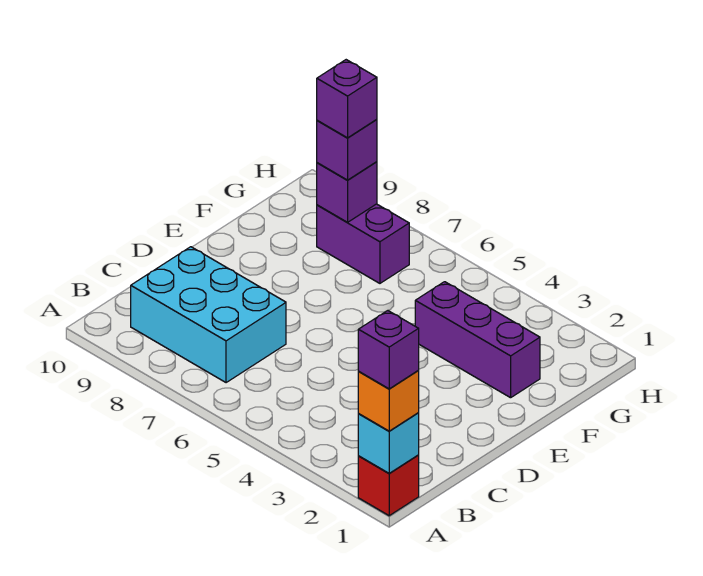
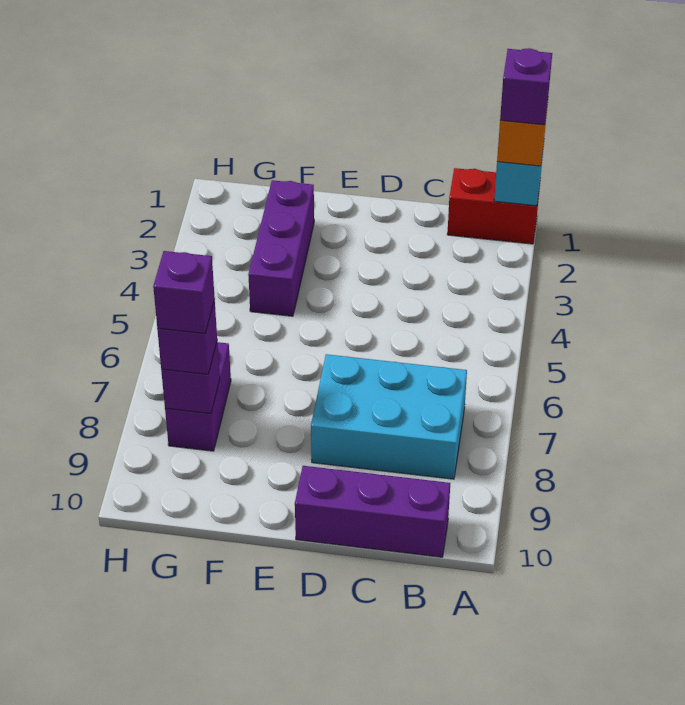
red 1x1 brick [358,455,419,516] -> red 1x2 brick [447,168,540,244]
cyan 2x3 brick [131,247,286,383] -> cyan 2x3 brick turned to [311,354,467,479]
none -> purple 1x3 brick [295,466,450,557]

